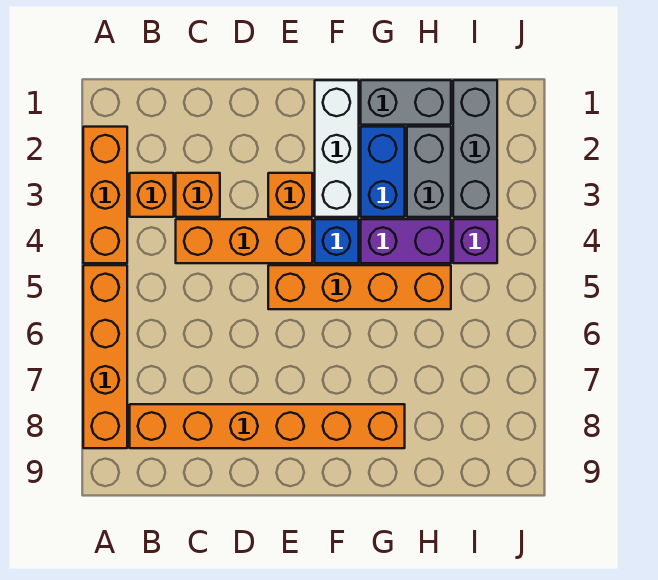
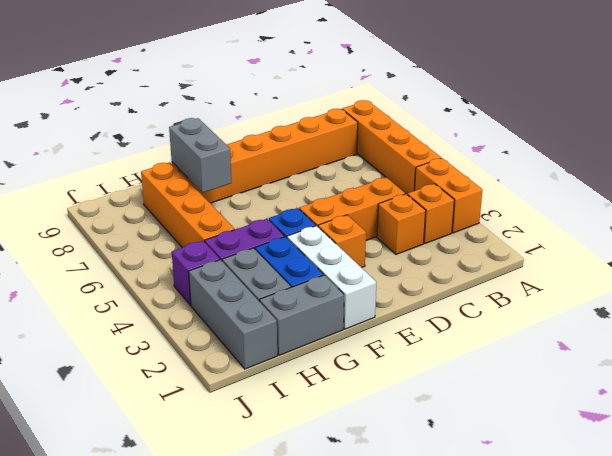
orange 1x3 brick [83,127,127,263] -> orange 1x2 brick [415,158,482,233]
orange 1x4 brick [268,265,451,309] -> orange 1x4 brick turned to [141,162,235,248]
none -> grey 1x2 brick [169,118,232,193]

